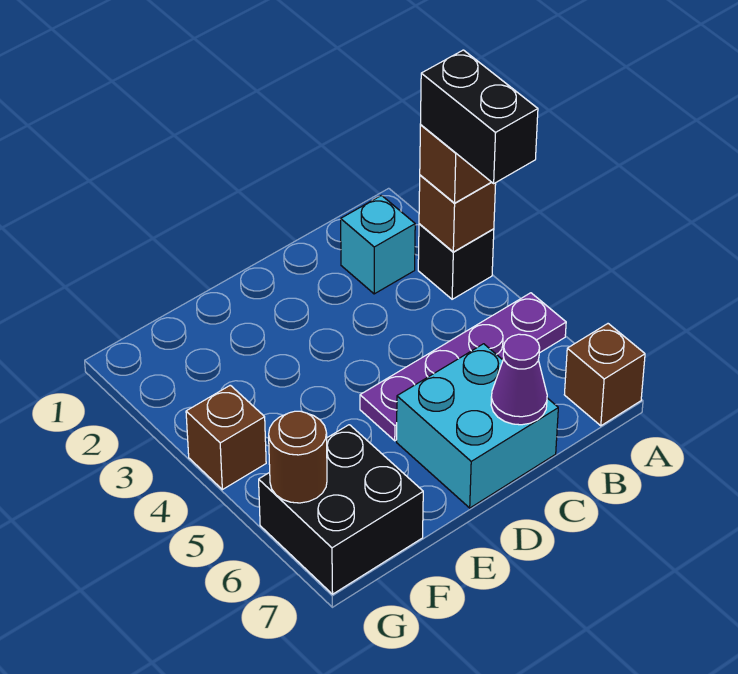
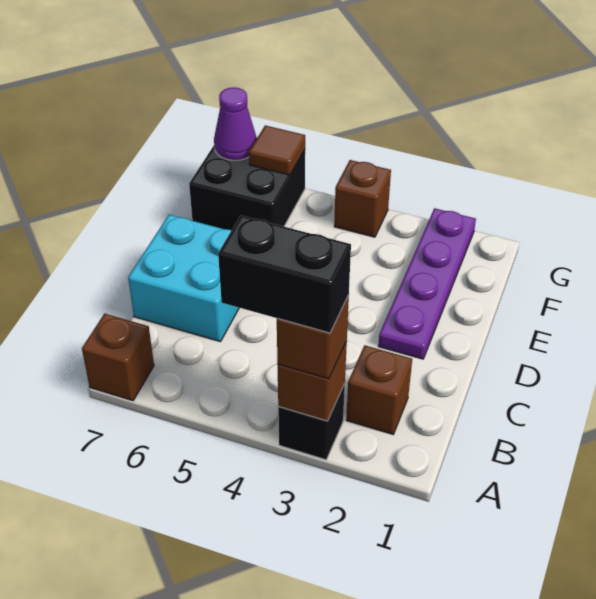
purple 1x4 plate [360,293,566,441] -> purple 1x4 plate moved to [378,208,476,359]
cyan 1x1 brick [341,196,415,294] -> brown 1x1 brick [346,345,412,434]
purple 1x1 cone [491,334,547,425] -> purple 1x1 cone moved to [214,87,257,160]
brown 1x1 round brick [269,411,327,503] -> brown 1x1 tile [249,125,305,175]

